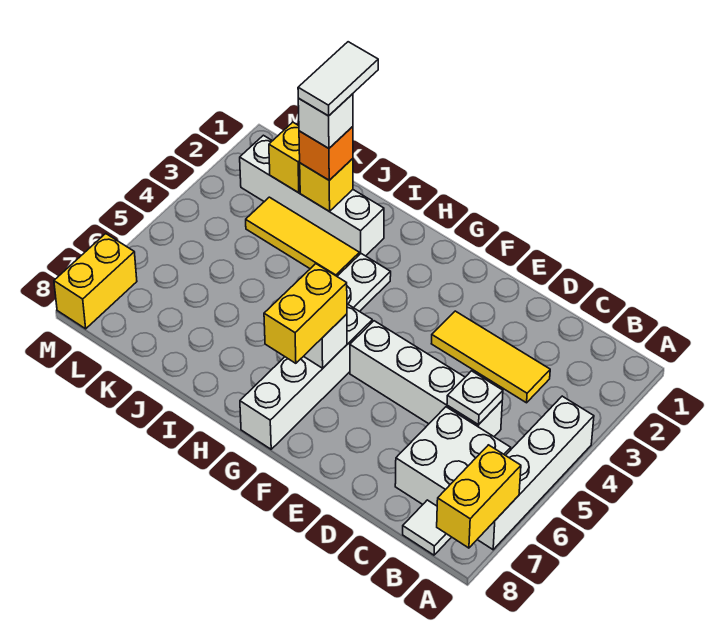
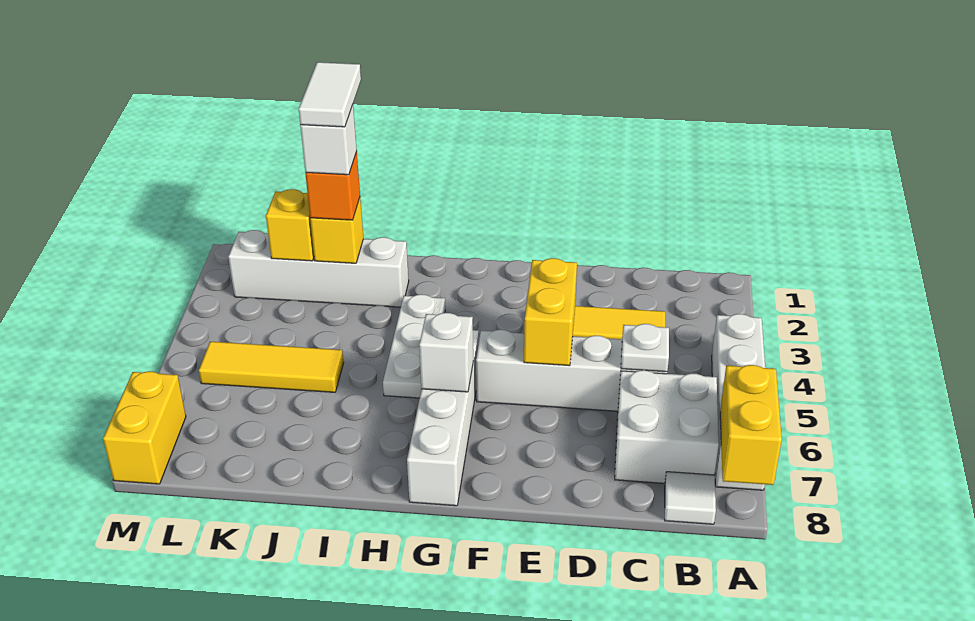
yellow 1x2 brick [264,264,347,363] -> yellow 1x2 brick moved to [524,258,577,366]
yellow 1x3 tile [246,197,359,276] -> yellow 1x3 tile moved to [199,342,343,392]

